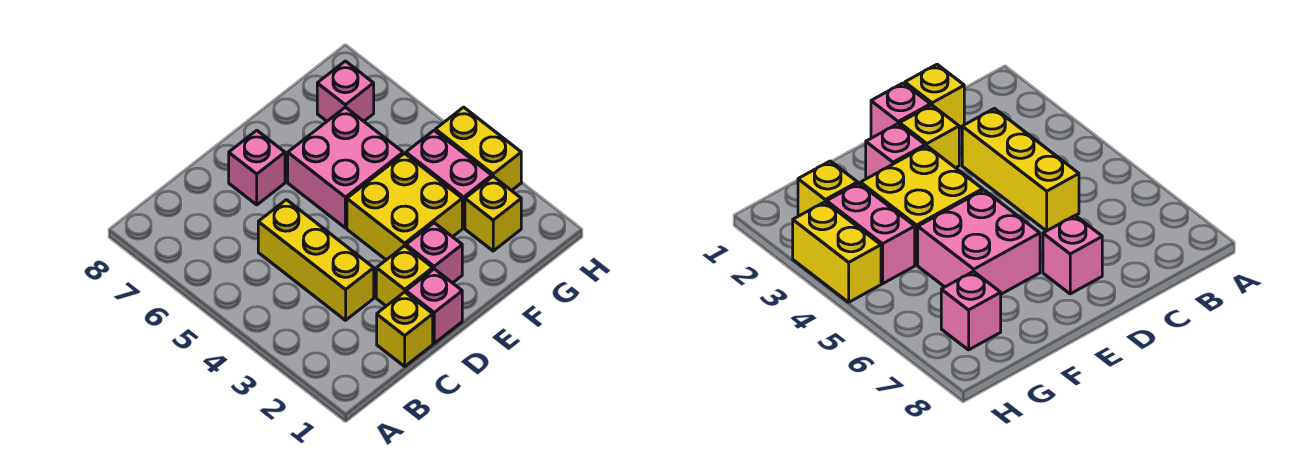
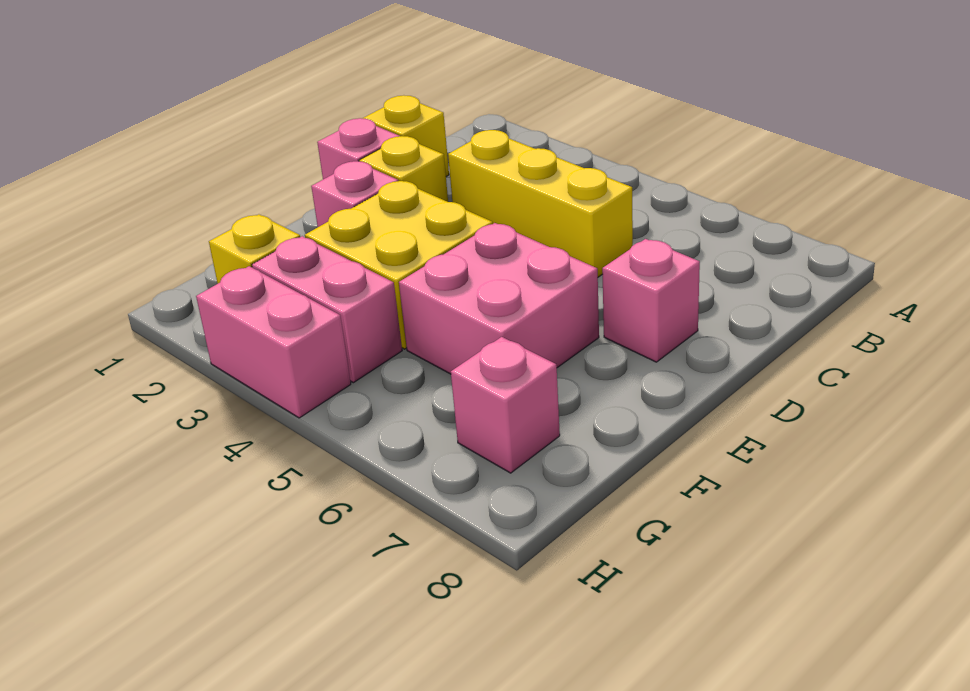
yellow 1x2 brick [435,107,521,191] -> pink 1x2 brick [196,266,351,418]

